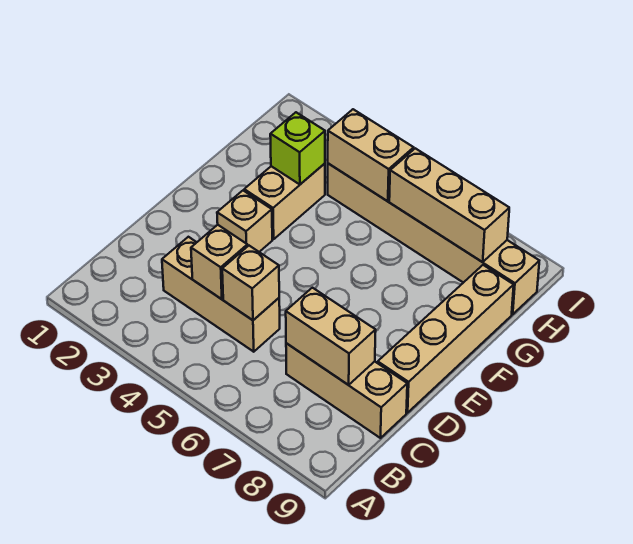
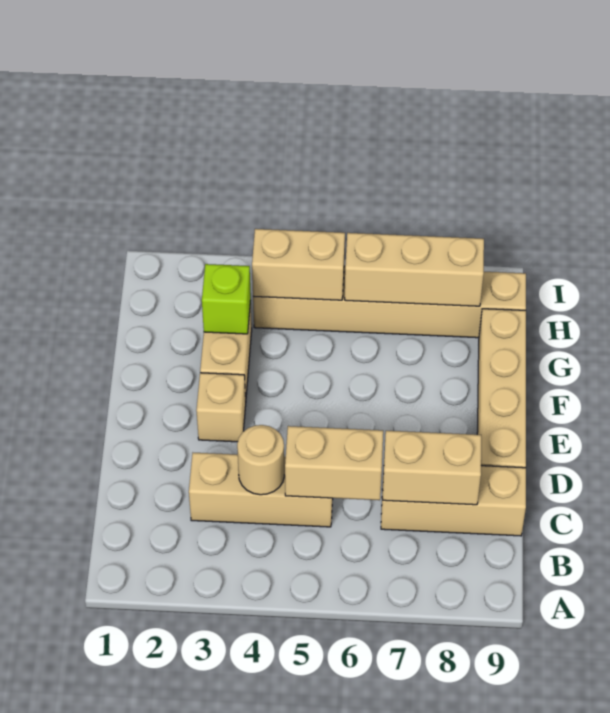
tan 1x1 brick [191,225,247,299] -> tan 1x1 round brick [237,425,284,495]
tan 1x1 brick [222,246,279,320] -> tan 1x2 brick [285,426,383,500]

